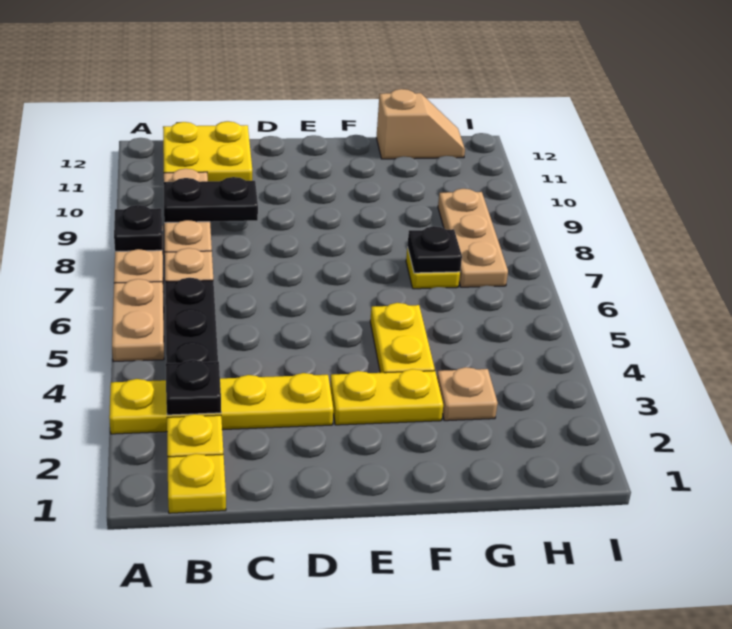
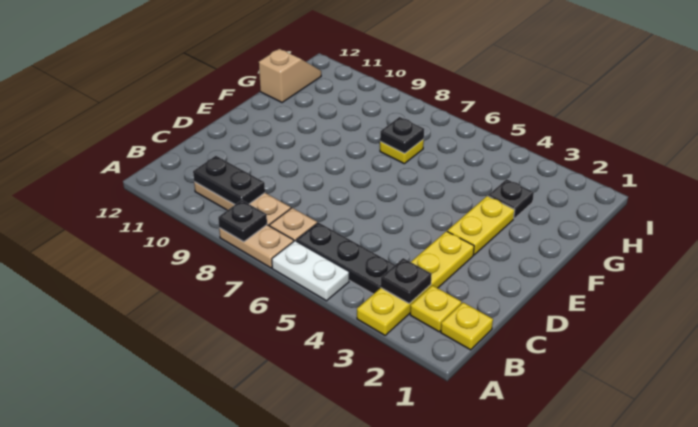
tan 1x2 plate [112,279,164,362] -> white 1x2 plate [272,241,349,301]
black 1x2 plate [163,177,258,223] -> black 1x2 plate turned to [193,156,265,204]
yellow 2x2 plate [163,121,252,181] -> none
yellow 1x2 plate [370,303,435,373] -> none
tan 1x1 plate [437,367,498,421] -> black 1x1 plate [488,179,534,218]
tan 1x3 plate [438,189,508,287] -> none

